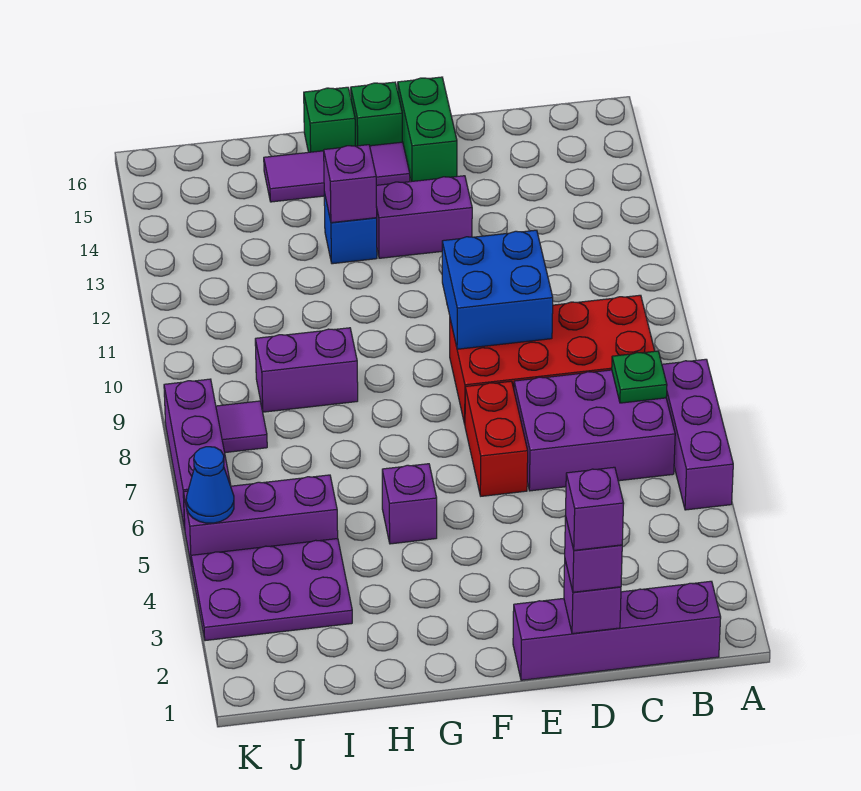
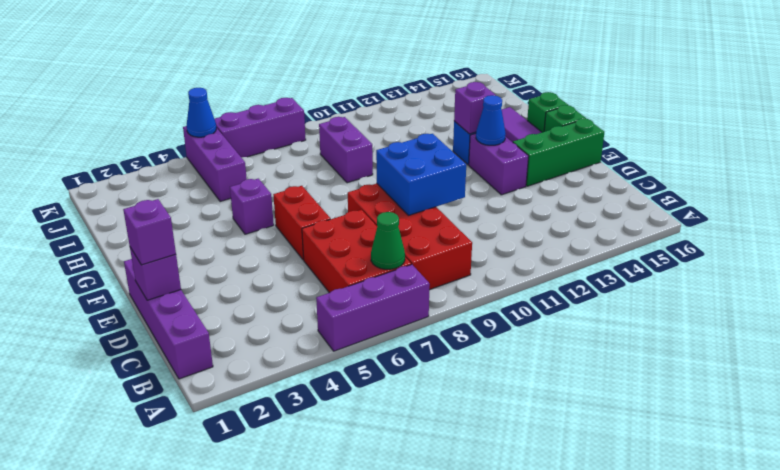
purple 2x3 brick [514,370,675,491] -> red 2x3 brick [302,210,411,293]
green 1x1 plate [612,351,667,403] -> green 1x1 cone [371,212,405,269]
purple 1x1 brick [566,467,624,550] -> none
red 1x2 brick [465,381,528,496] -> red 1x2 brick turned to [273,186,331,260]
green 1x2 brick [398,77,457,182] -> green 1x3 brick [513,118,604,186]
none -> blue 1x1 cone [476,95,506,145]
purple 2x3 plate [191,539,352,641] -> none
purple 1x1 tile [216,401,267,453] -> none

